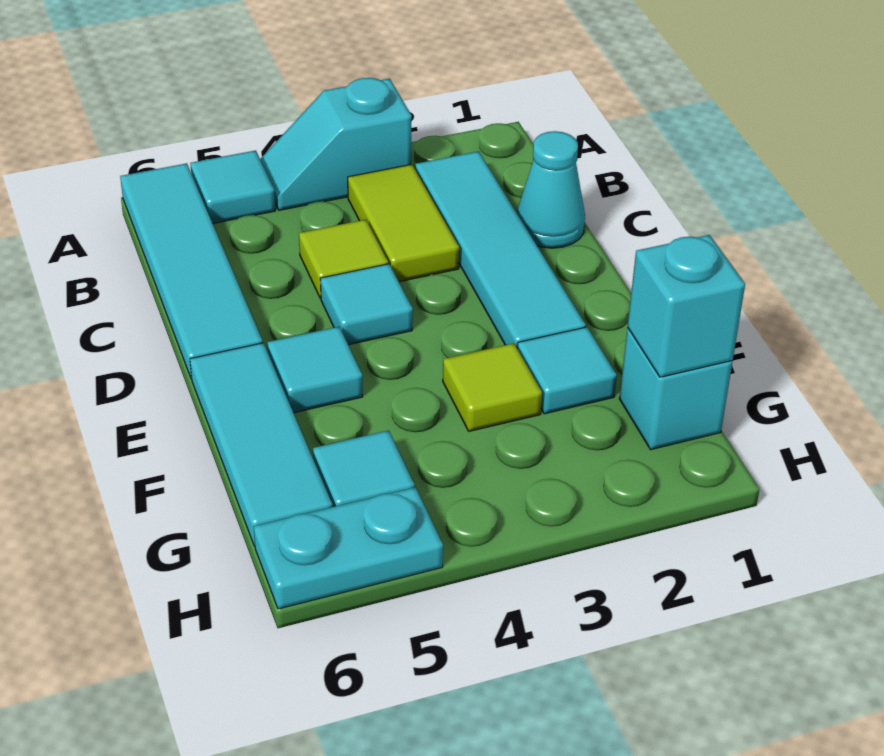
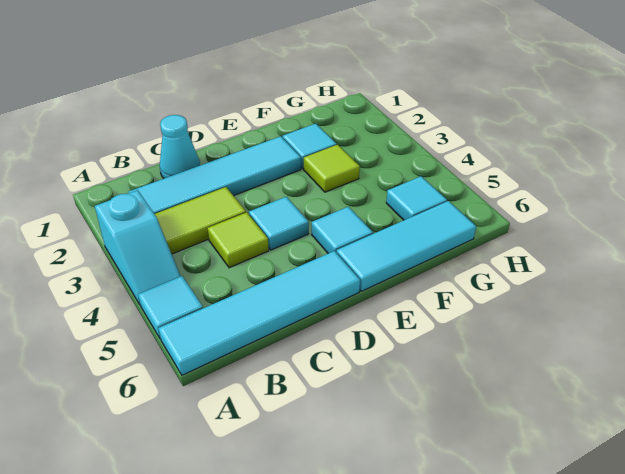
cyan 1x1 brick [619,328,733,450] -> none
cyan 1x1 brick [628,235,745,377] -> none
cyan 1x2 plate [254,487,443,609] -> none

